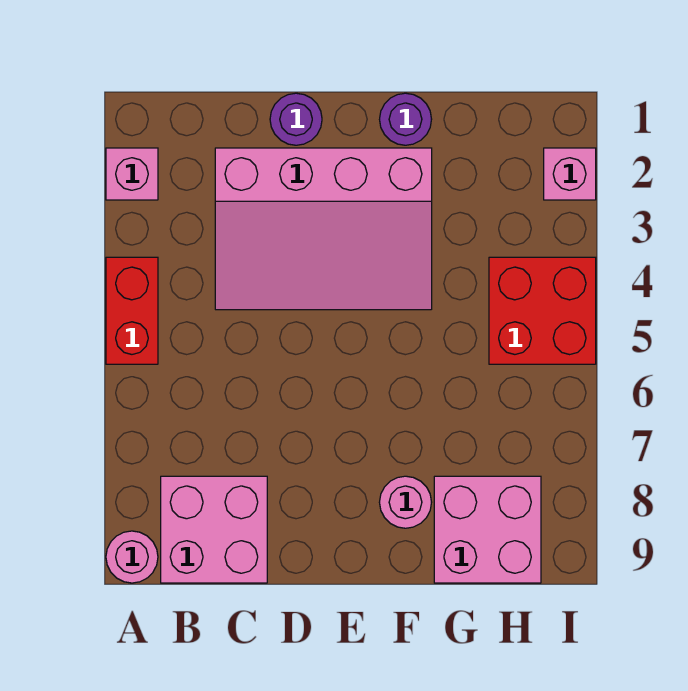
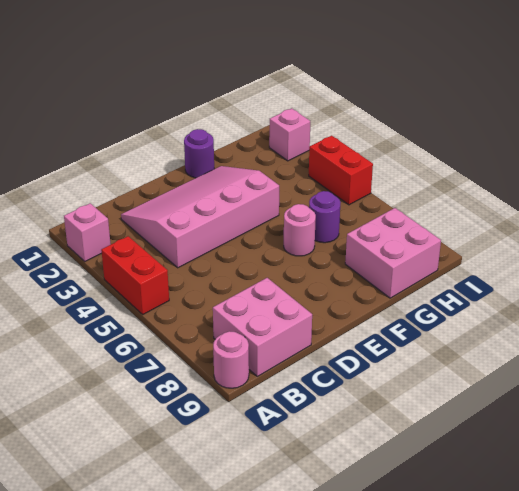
pink 3x4 slope [215,148,432,310] -> pink 3x4 slope turned to [121,166,279,268]
purple 1x1 round brick [270,93,322,145] -> purple 1x1 round brick moved to [309,191,341,243]
pink 1x1 round brick [379,476,432,528] -> pink 1x1 round brick moved to [284,204,316,256]
red 2x2 brick [489,257,596,364] -> red 1x2 brick [309,136,373,205]

